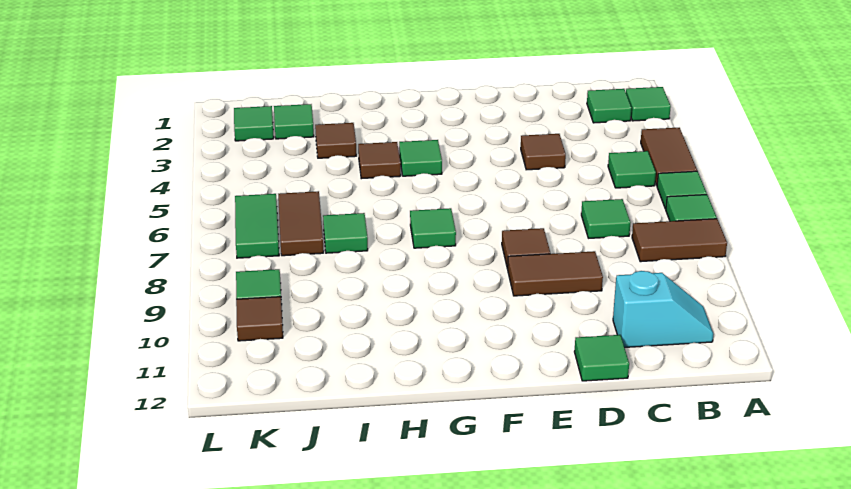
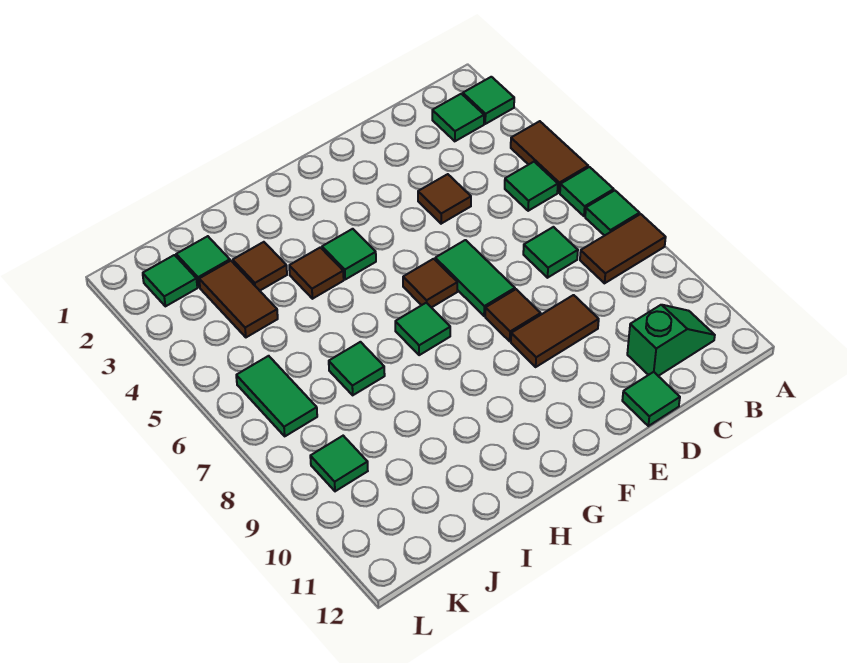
cyan 1x2 slope [613,271,714,347] -> green 1x2 slope [627,305,715,376]
none -> green 1x2 tile [435,240,515,316]
brown 1x2 tile [278,191,324,256] -> brown 1x2 tile moved to [199,261,278,337]
brown 1x1 tile [236,297,283,341] -> brown 1x1 tile moved to [403,259,457,308]

